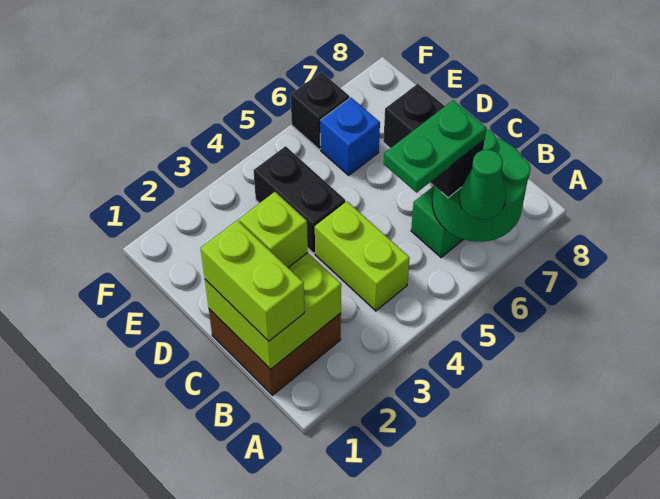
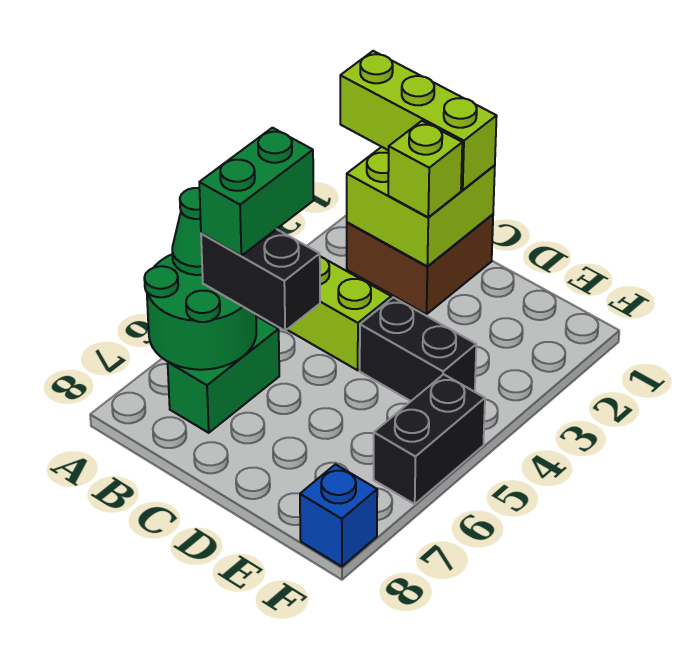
lime 1x2 brick [201,220,304,341] -> lime 1x3 brick [340,51,497,190]
green 1x2 plate [384,100,486,193] -> green 1x2 brick [199,128,314,256]
blue 1x1 brick [320,98,380,175] -> blue 1x1 brick moved to [300,464,377,567]
black 1x1 brick [291,72,350,149] -> black 1x2 brick [374,374,485,504]

